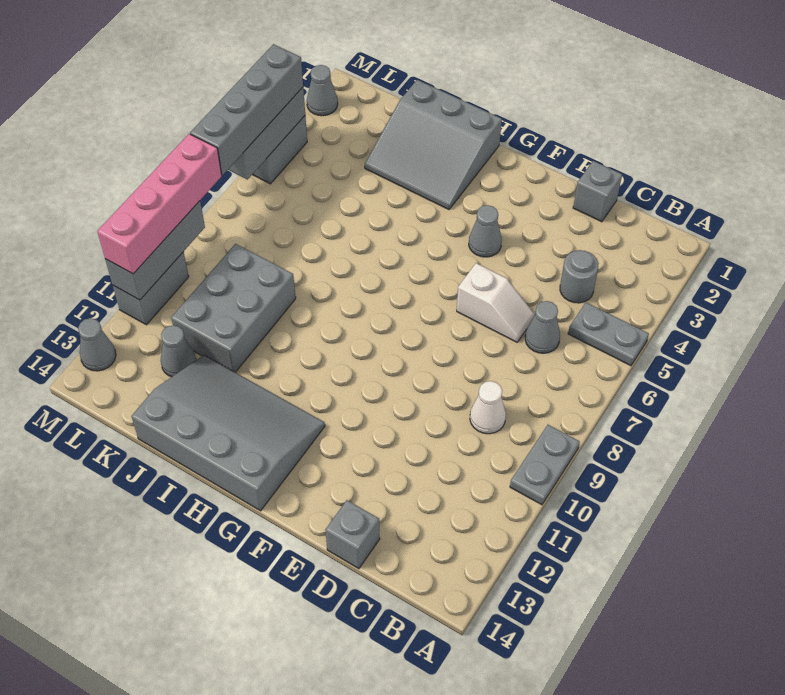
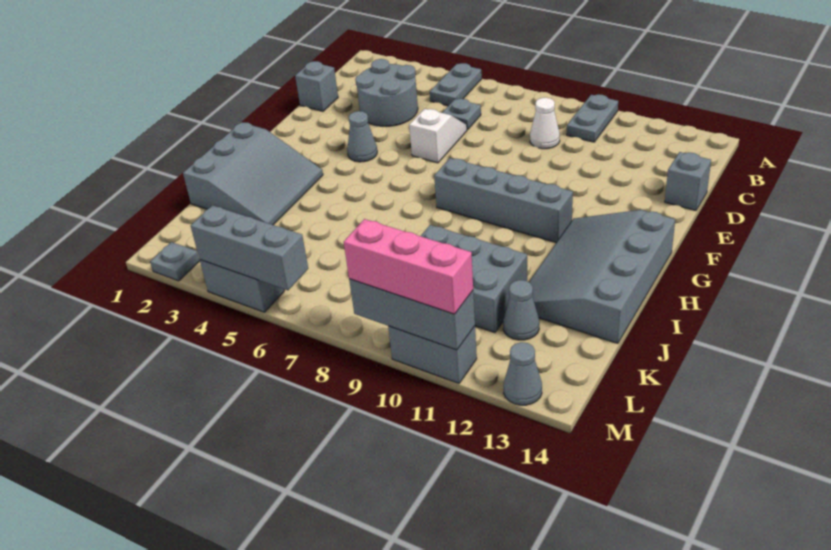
grey 1x2 plate [510,425,580,505] -> grey 1x2 plate turned to [567,94,618,142]
grey 1x1 round brick [560,250,599,303] -> grey 2x2 round brick [355,59,418,126]
grey 1x1 cone [525,301,560,353] -> grey 1x1 plate [442,99,481,130]
grey 1x1 cone [307,65,338,116] -> grey 1x1 plate [150,242,200,281]
grey 1x4 brick [190,44,303,175] -> grey 1x4 brick moved to [434,158,573,243]
pink 1x4 brick [97,134,222,274] -> pink 1x3 brick [344,219,473,314]

